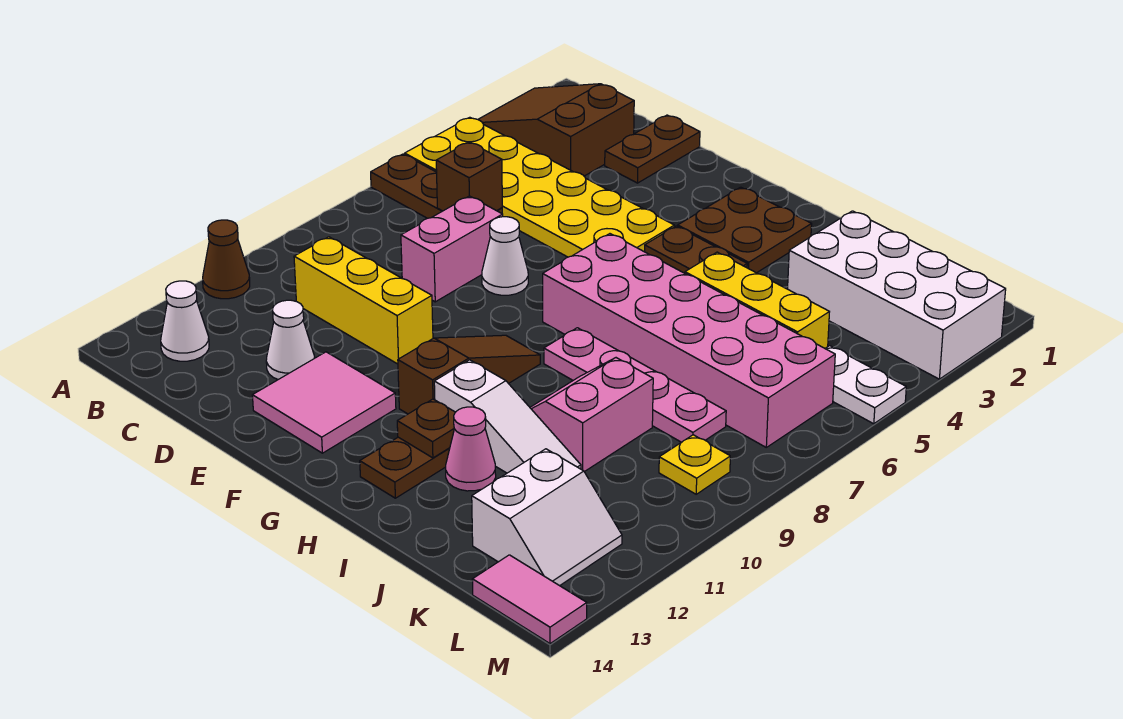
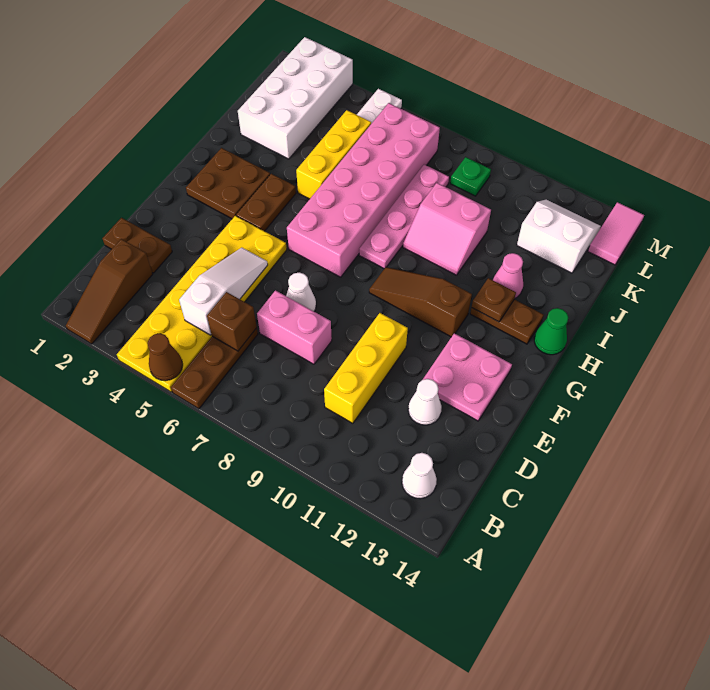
brown 2x3 slope [478,84,634,176] -> brown 1x3 slope [66,239,153,344]
brown 1x1 cone [203,220,250,299] -> brown 1x1 cone moved to [148,333,183,381]
pink 2x2 tile [252,352,396,453] -> pink 2x2 plate [423,333,512,421]
white 1x3 slope [434,360,581,473] -> white 1x3 slope moved to [179,248,268,335]
none -> green 1x1 cone [534,308,568,355]
yellow 1x1 plate [659,435,730,494] -> green 1x1 plate [450,157,491,196]

